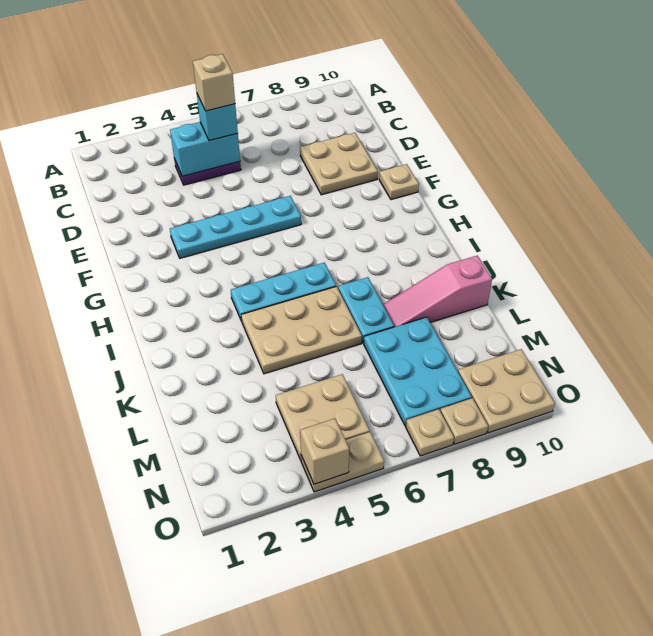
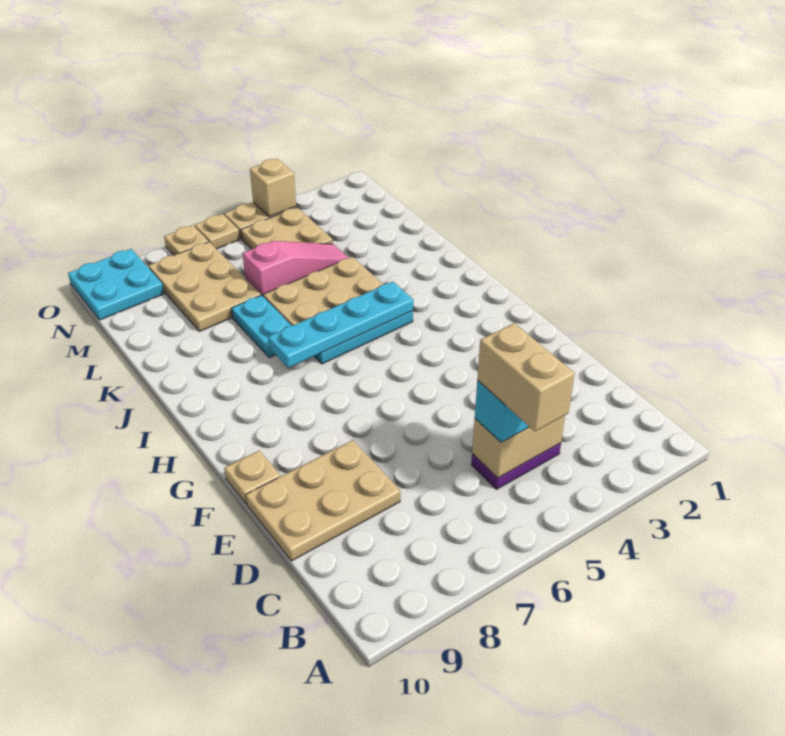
cyan 1x2 brick [170,122,240,176] -> tan 1x2 brick [472,415,565,478]
tan 1x1 brick [193,54,235,111] -> tan 1x2 brick [477,323,575,431]
tan 2x2 plate [300,133,378,195] -> tan 2x3 plate [246,440,400,561]
cyan 1x4 plate [170,196,301,258] -> cyan 1x4 plate moved to [268,281,413,368]
pink 1x3 slope [383,256,492,327] -> pink 1x3 slope moved to [243,241,348,296]
cyan 2x3 plate [364,317,472,426] -> tan 2x3 plate [148,242,261,332]
tan 2x2 plate [458,349,555,433] -> cyan 2x2 plate [68,249,164,320]
tan 1x1 plate [440,398,488,444] -> tan 1x1 plate moved to [195,214,240,249]

